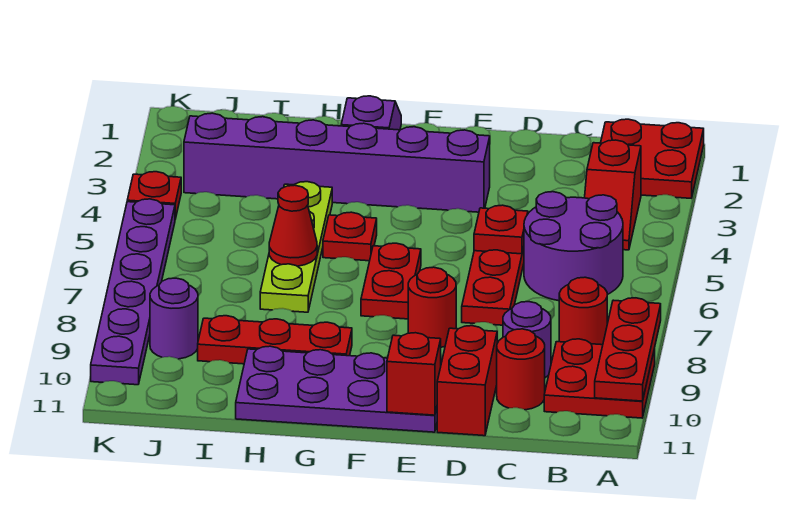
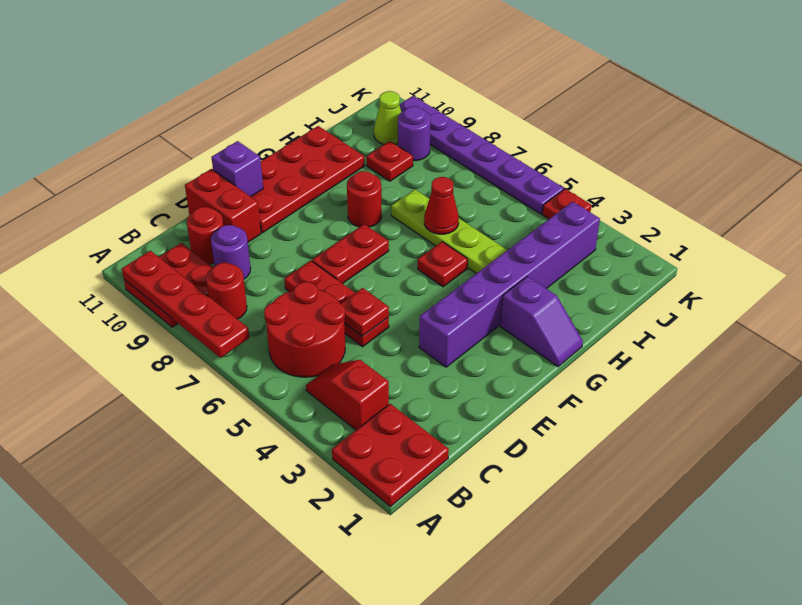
red 1x3 plate [595,298,661,401] -> red 1x4 plate [122,251,249,358]
purple 2x2 round brick [524,192,623,301] -> red 2x2 round brick [264,282,345,377]
red 1x1 round brick [408,267,456,347] -> red 1x1 round brick moved to [347,171,382,227]
purple 2x4 plate [236,346,442,432] -> red 2x4 plate [251,126,364,233]
red 1x1 brick [387,333,441,415] -> purple 1x1 brick [211,141,263,197]
red 1x2 plate [361,243,421,319] -> red 1x2 plate turned to [312,224,389,284]
red 1x3 plate [198,316,352,364] -> red 1x1 plate [367,141,413,181]
none -> lime 1x1 cone [374,91,401,144]

